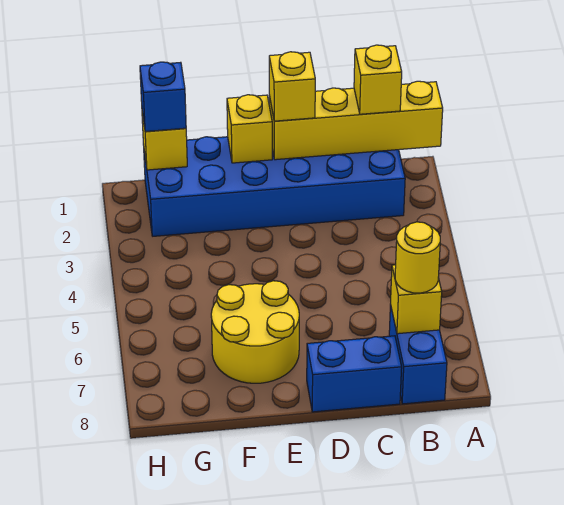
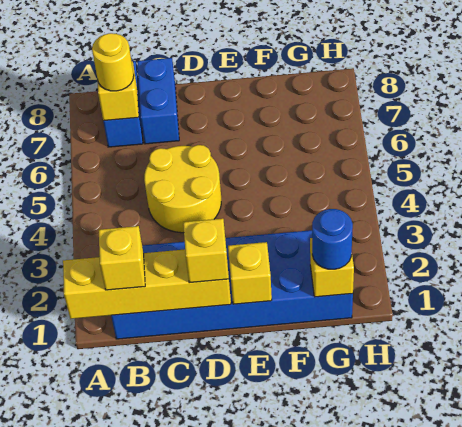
blue 1x2 brick [307,336,402,412] -> blue 1x2 brick turned to [137,58,179,144]
yellow 2x2 round brick [211,281,299,383] -> yellow 2x2 round brick moved to [144,145,221,233]
blue 1x1 brick [140,62,186,132] -> blue 1x1 round brick [312,209,353,269]

